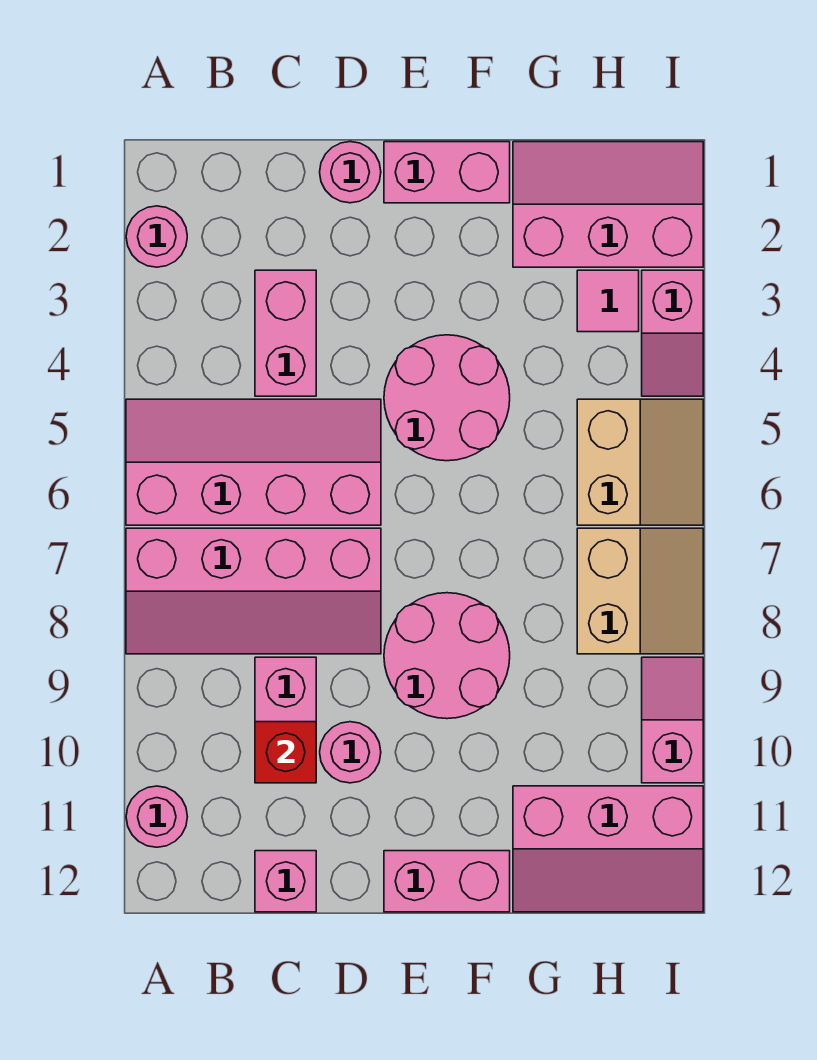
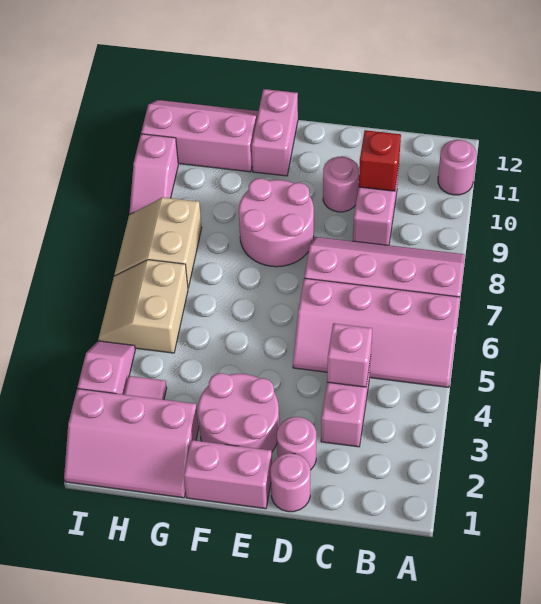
pink 1x1 round brick [126,206,187,267] -> pink 1x1 round brick moved to [277,417,316,470]
pink 1x1 brick [255,851,316,912] -> pink 1x1 brick moved to [327,323,372,387]
pink 2x2 round brick [384,335,510,461] -> pink 2x2 round brick moved to [198,373,279,451]
pink 1x2 brick [384,851,510,912] -> pink 1x2 brick turned to [252,89,298,176]

